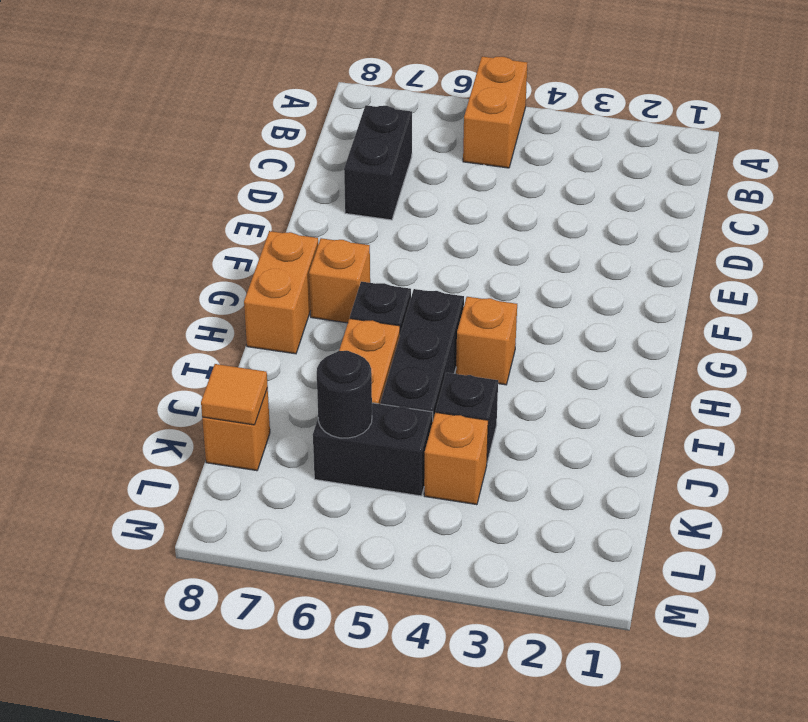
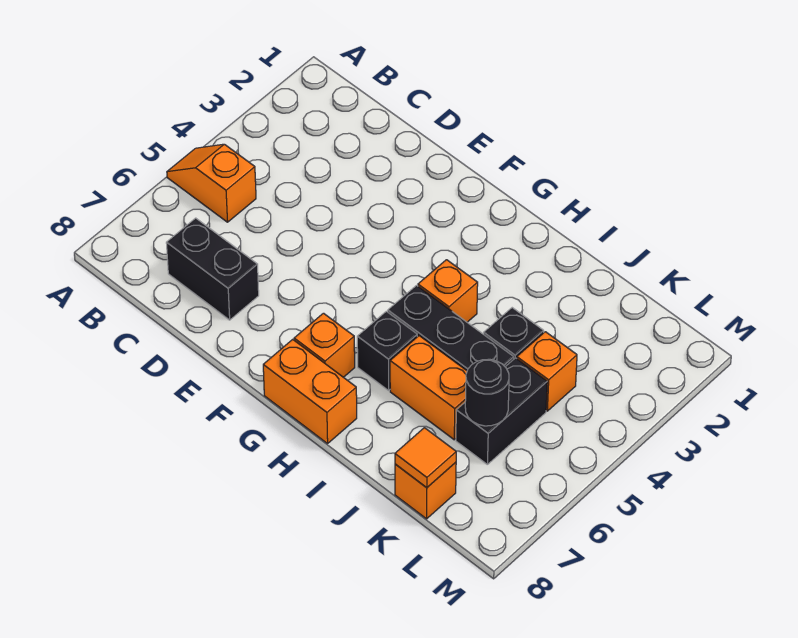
orange 1x2 brick [463,57,527,168] -> orange 1x2 slope [167,144,256,222]

